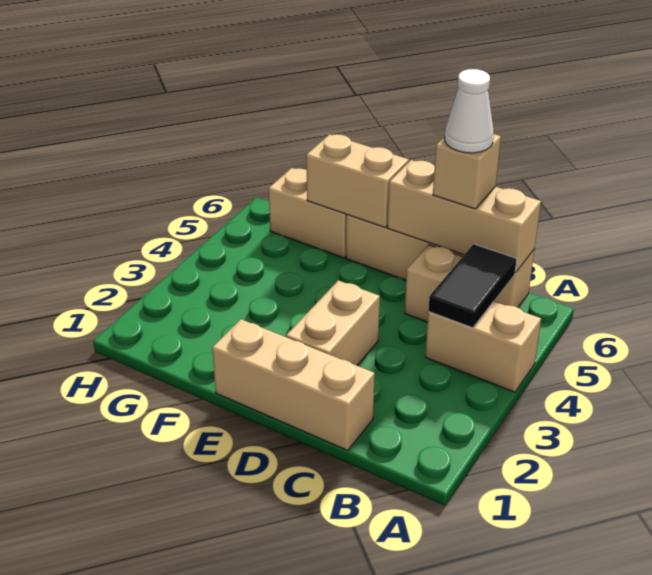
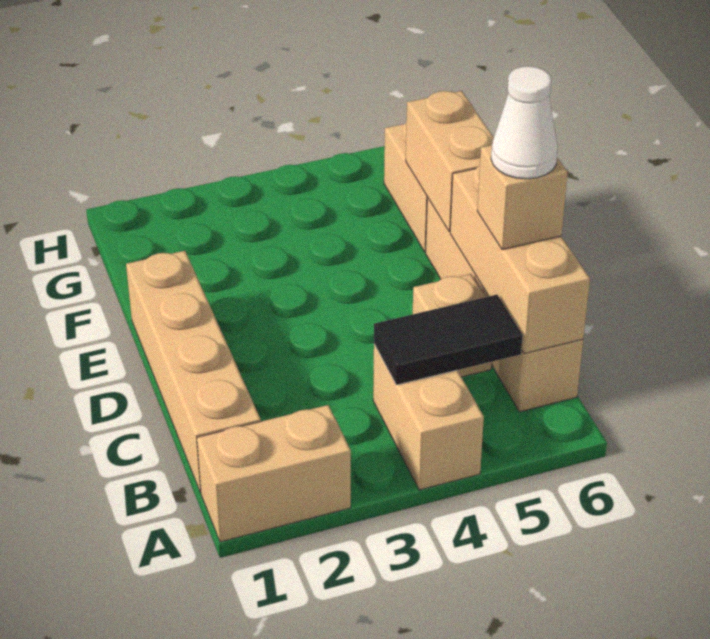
tan 1x3 brick [212,319,375,450] -> tan 1x4 brick [126,251,261,493]
tan 1x2 brick [286,280,380,365] -> tan 1x2 brick moved to [197,405,351,542]

